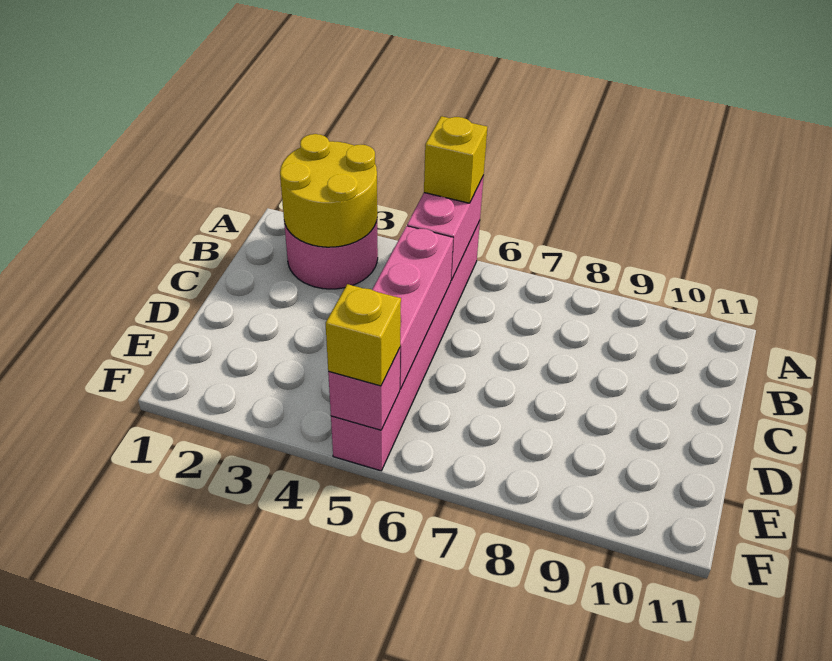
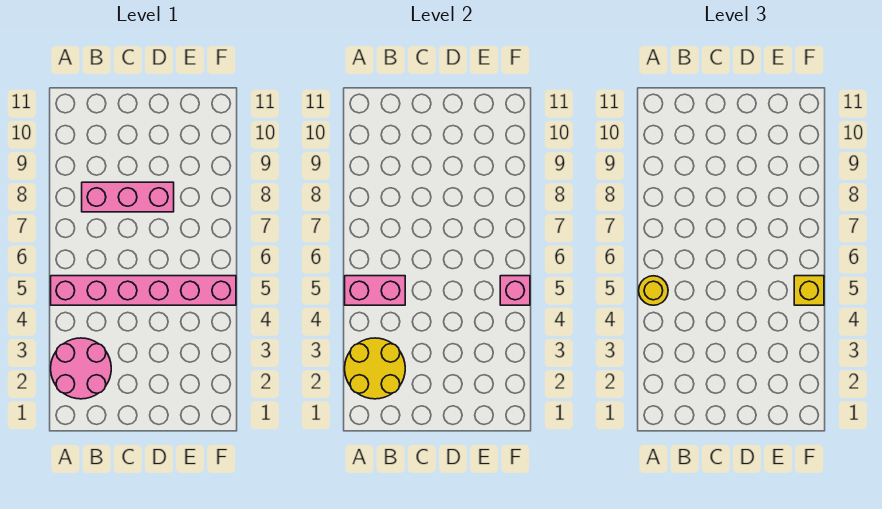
yellow 1x1 brick [424,116,487,203] -> yellow 1x1 round brick [639,276,668,305]
pink 1x3 brick [372,226,453,389] -> pink 1x3 brick moved to [82,182,174,212]

